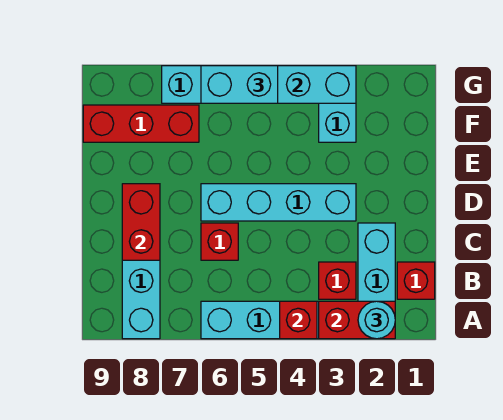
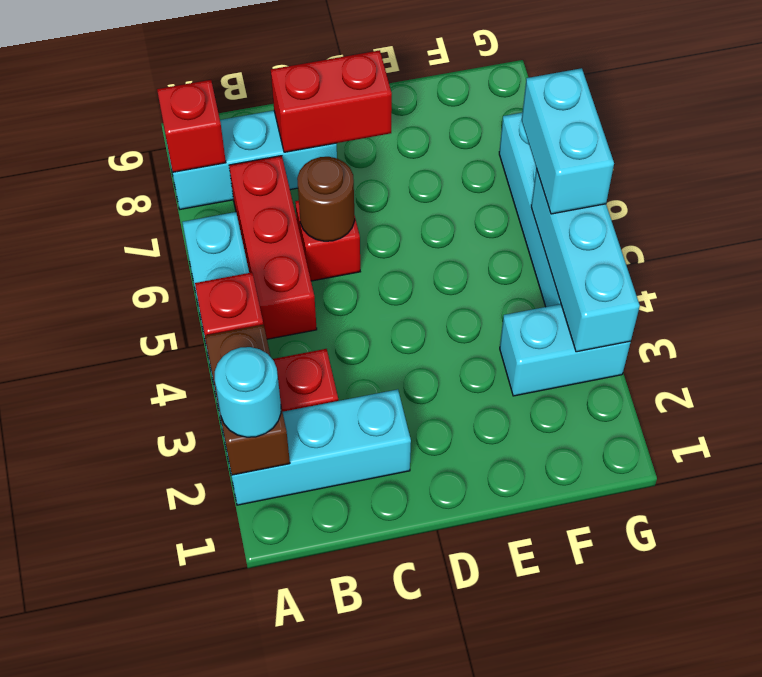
red 1x2 brick [319,301,395,339] -> brown 1x2 brick [205,325,290,475]
red 1x1 brick [397,262,435,299] -> red 1x1 brick moved to [157,80,226,172]
none -> brown 1x1 round brick [297,157,355,241]
cyan 1x4 brick [201,184,356,221] -> none
red 1x3 brick [83,105,199,142] -> red 1x3 brick moved to [229,156,317,339]

